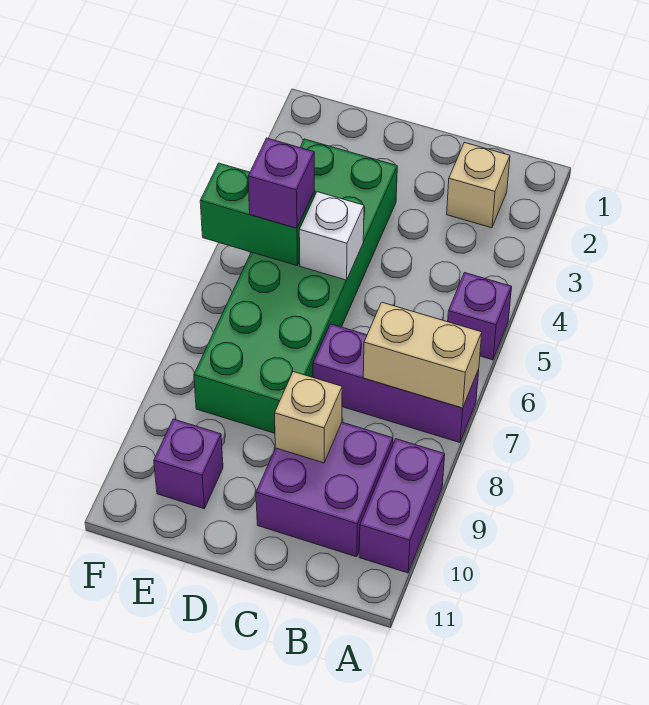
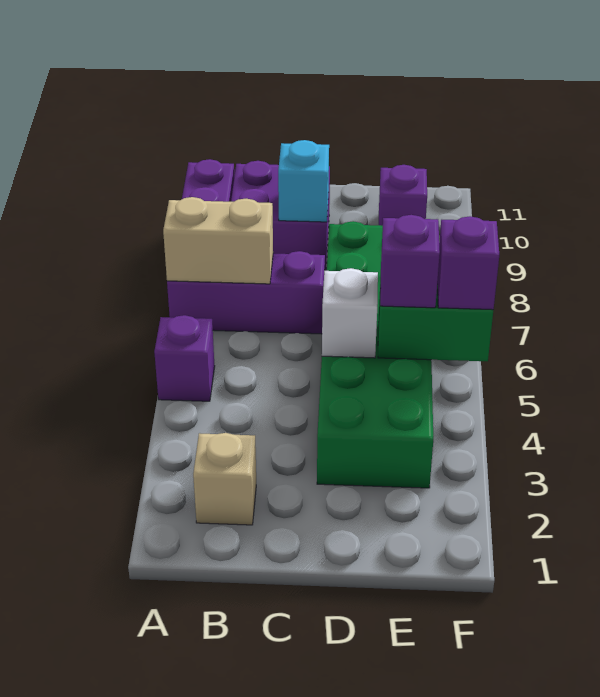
tan 1x1 brick [274,372,342,463] -> cyan 1x1 brick [278,140,329,222]
none -> purple 1x1 brick [437,216,499,310]

